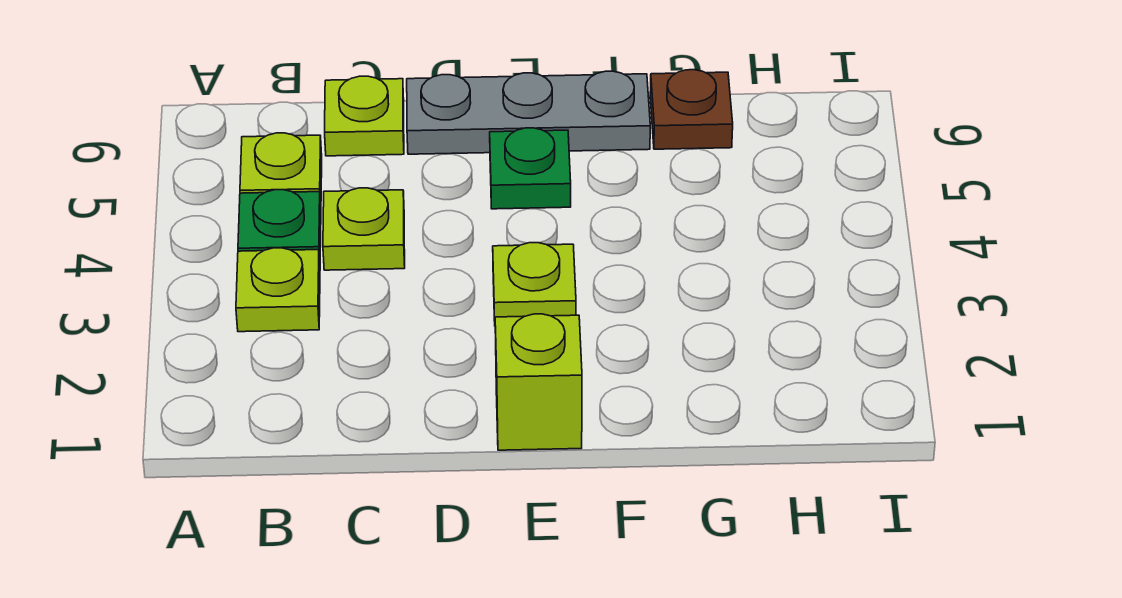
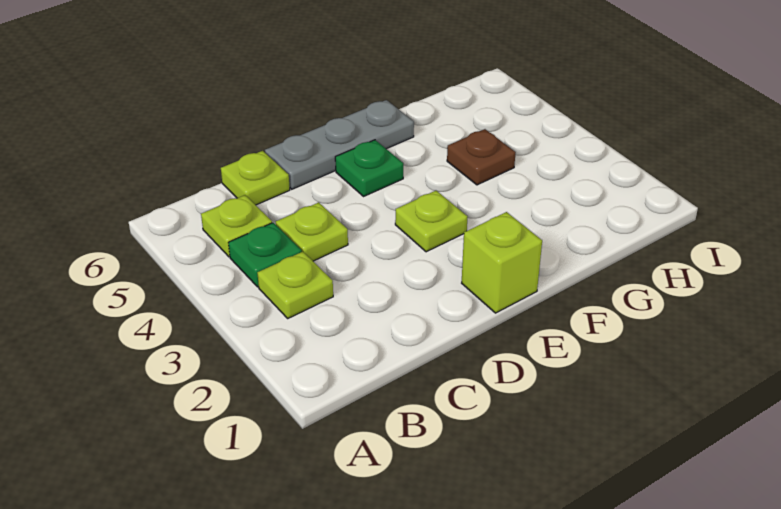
brown 1x1 plate [650,70,733,149] -> brown 1x1 plate moved to [447,129,516,185]

